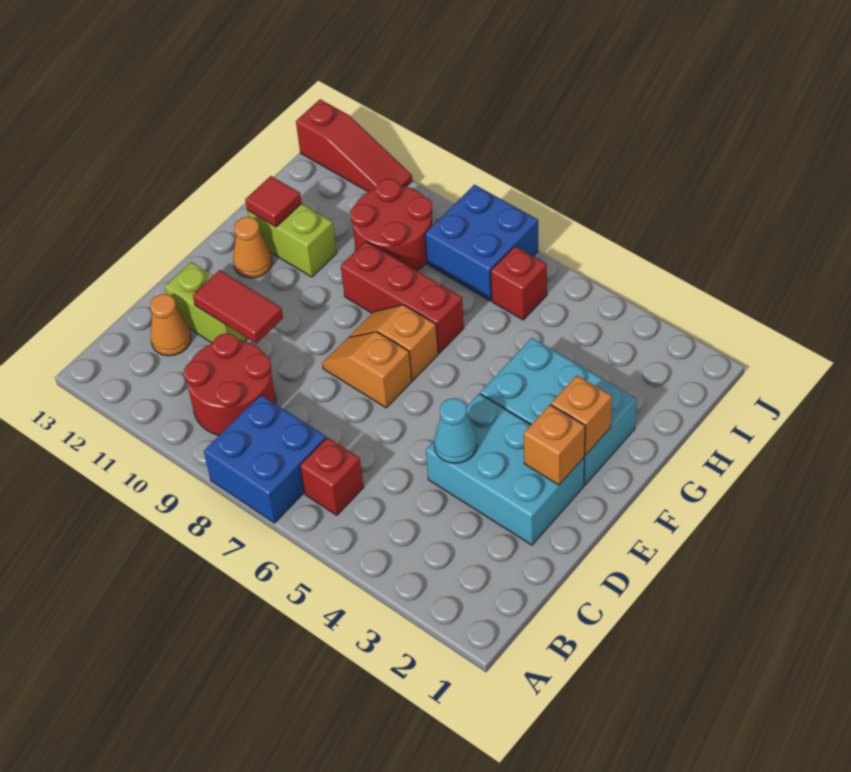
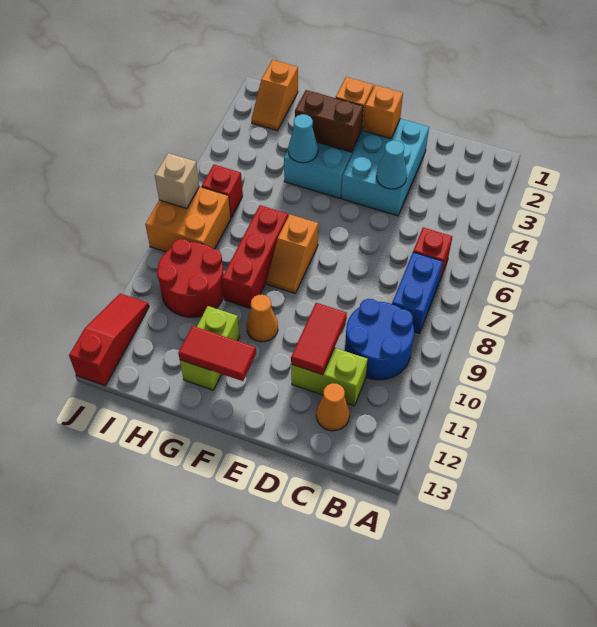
blue 2x2 brick [204,395,326,523] -> blue 1x2 brick [392,252,443,333]
red 2x2 round brick [184,333,276,435] -> blue 2x2 round brick [345,299,414,380]
lime 1x2 brick [164,262,248,343] -> lime 1x2 brick turned to [291,348,368,406]
orange 1x2 slope [322,332,412,408] -> orange 1x2 slope moved to [252,60,298,131]
none -> brown 1x2 brick [295,90,363,152]
orange 1x1 cone [233,217,272,278] -> orange 1x1 cone moved to [246,295,278,342]
none -> cyan 1x1 cone [288,114,318,163]
red 1x1 tile [245,176,302,227] -> red 1x2 tile [178,326,256,381]
blue 2x2 brick [425,185,538,301] -> orange 2x2 brick [145,187,231,252]
none -> tan 1x1 brick [155,153,199,209]

